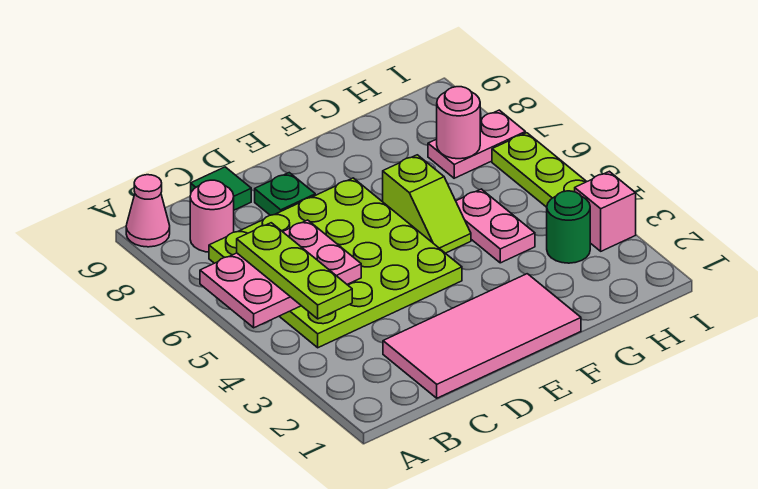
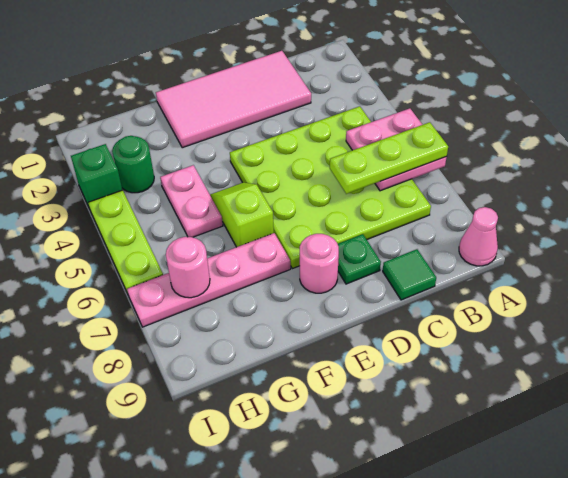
pink 2x3 plate [200,220,361,328] -> pink 2x2 plate [346,108,447,191]
lime 1x3 plate [237,223,352,319] -> lime 1x3 plate turned to [330,122,448,194]
pink 1x1 round brick [190,180,234,252] -> pink 1x1 round brick moved to [300,234,339,293]
pink 1x2 plate [428,110,525,178] -> pink 1x4 plate [127,233,291,327]
pink 1x1 brick [575,171,636,251] -> green 1x1 brick [71,144,122,209]

